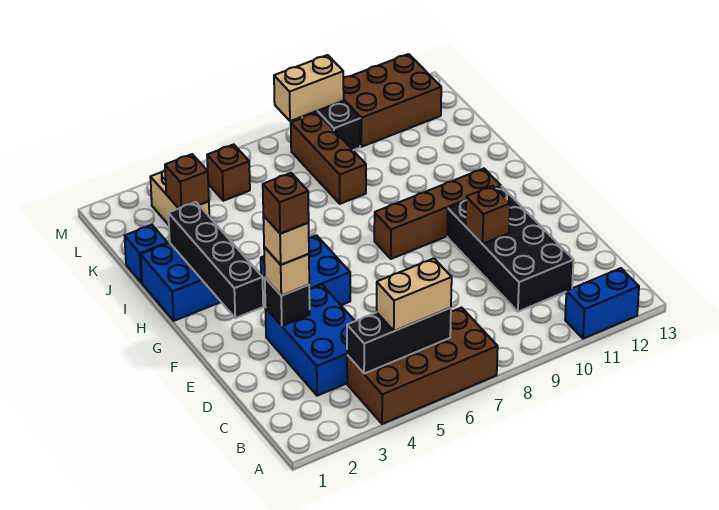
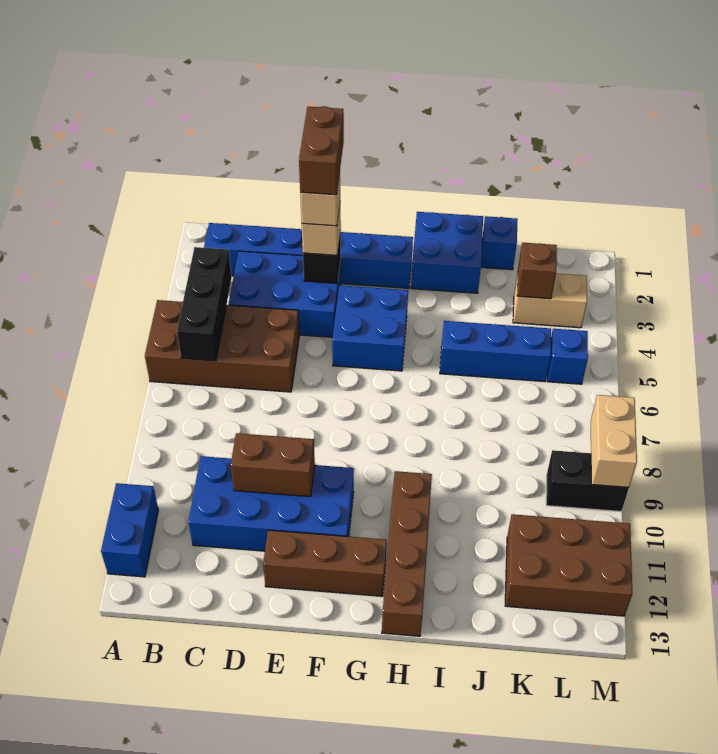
brown 2x4 brick [347,308,498,424] -> brown 2x4 brick turned to [145,300,299,392]
none -> blue 1x6 brick [204,223,413,288]
tan 1x2 brick [377,258,452,331] -> none
black 2x4 brick [447,186,574,312] -> blue 2x4 brick [188,456,354,551]
brown 1x1 brick [263,173,309,234] -> brown 1x2 brick [299,106,344,195]
brown 1x1 brick [466,186,510,244] -> brown 1x2 brick [231,433,315,497]
black 1x4 brick [168,202,263,318] -> none
brown 1x4 brick [374,169,501,259] -> brown 1x4 brick moved to [382,471,432,636]
none -> blue 1x3 brick [440,321,551,382]
brown 1x3 brick [291,113,366,204] -> brown 1x3 brick moved to [263,530,387,596]
brown 1x1 brick [207,144,250,201] -> blue 1x1 brick [548,329,588,384]
brown 2x3 brick [343,54,441,147] -> brown 2x3 brick turned to [505,514,632,616]

